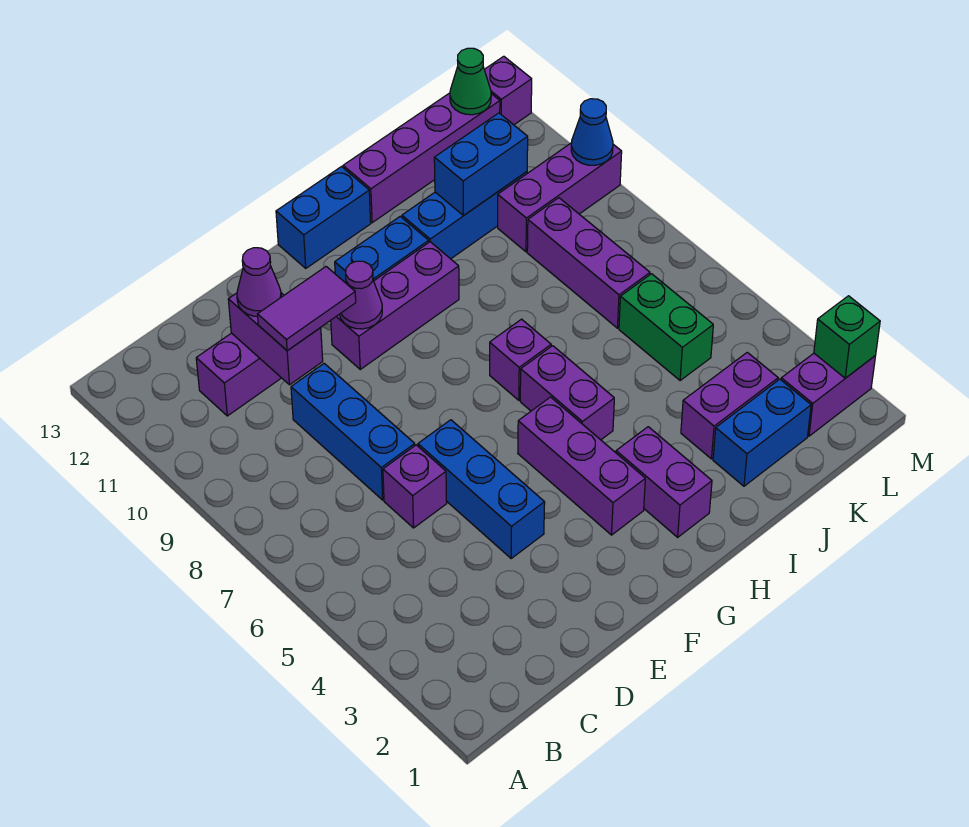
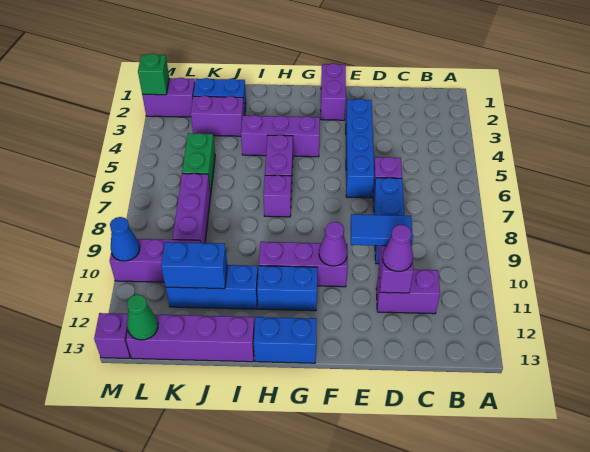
purple 1x2 tile [258,267,356,351] -> blue 1x2 tile [351,214,413,246]
blue 1x3 brick [418,420,545,558] -> blue 1x4 brick [346,99,374,198]
purple 1x3 brick [518,397,645,535] -> purple 1x3 brick turned to [241,115,320,157]
purple 1x2 brick [616,427,712,537] -> purple 1x2 brick moved to [321,63,346,120]

